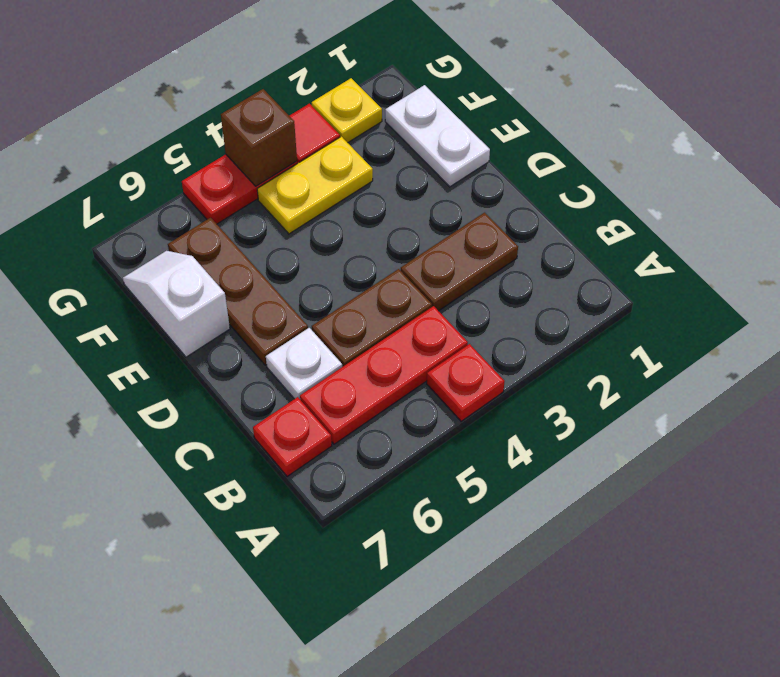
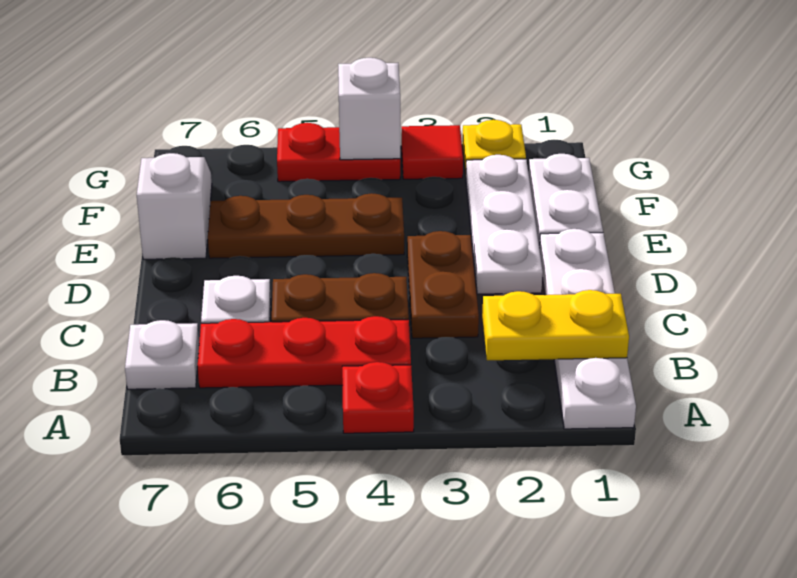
none -> white 1x4 plate [539,229,636,429]
red 1x1 plate [253,397,332,476] -> white 1x1 plate [125,320,199,389]
brown 1x2 plate [401,213,518,311] -> brown 1x2 plate turned to [407,231,479,338]
none -> white 1x3 plate [466,155,543,294]
brown 1x3 plate [168,218,308,365] -> brown 1x3 plate turned to [208,193,404,258]
yellow 1x2 plate [257,137,373,234] -> yellow 1x2 plate moved to [482,290,629,360]
brown 1x1 brick [221,89,297,186] -> white 1x1 brick [338,58,400,160]

